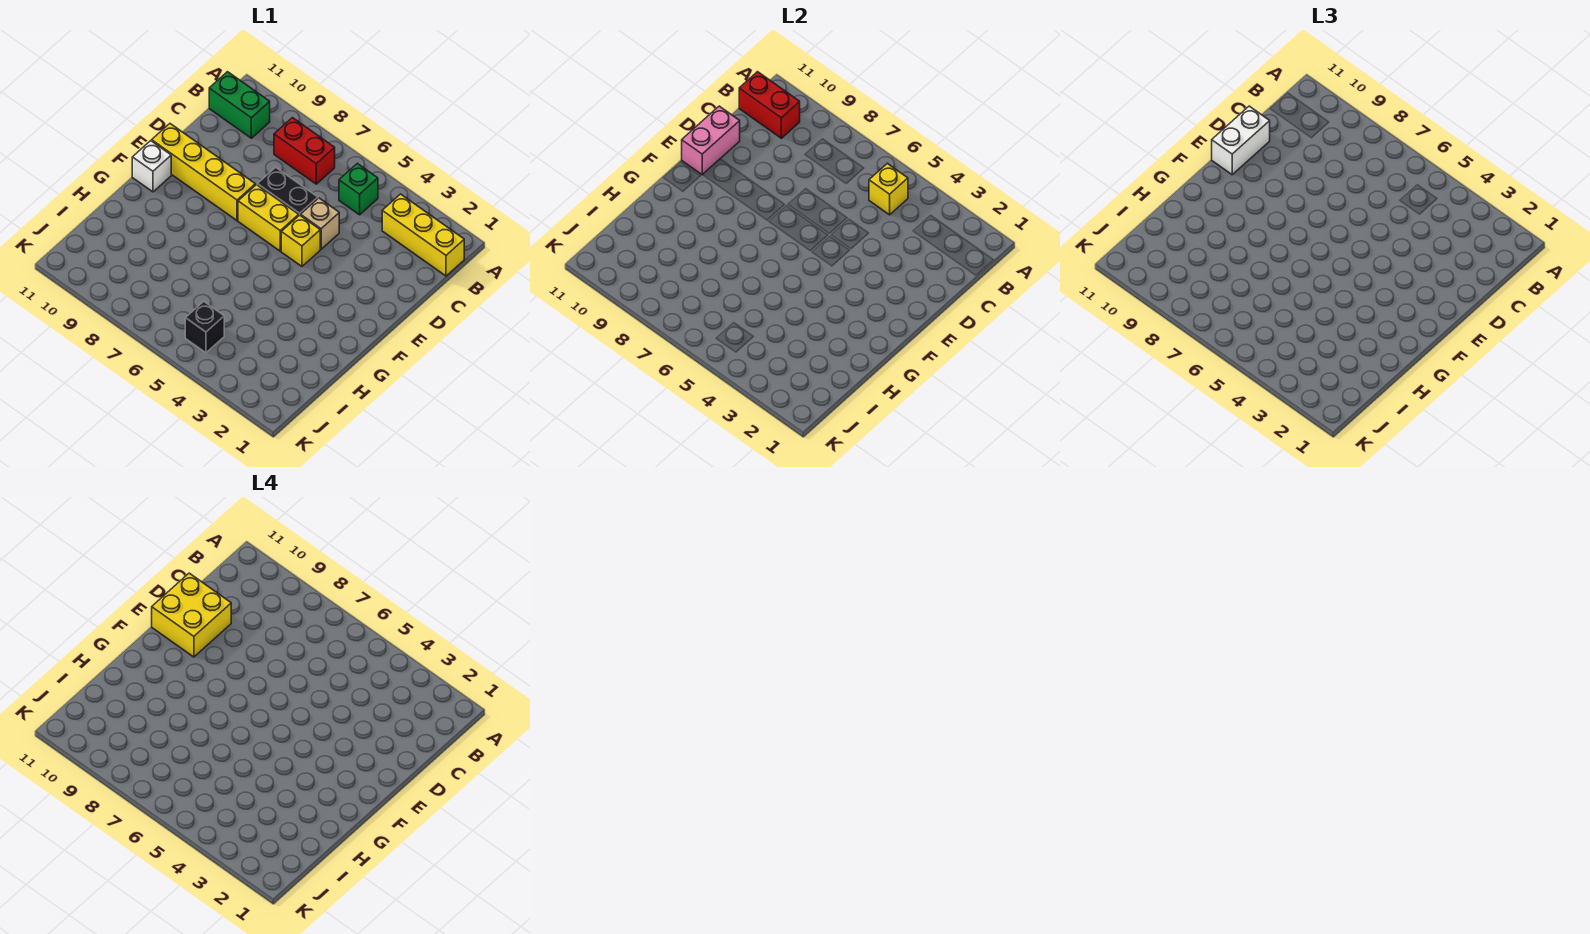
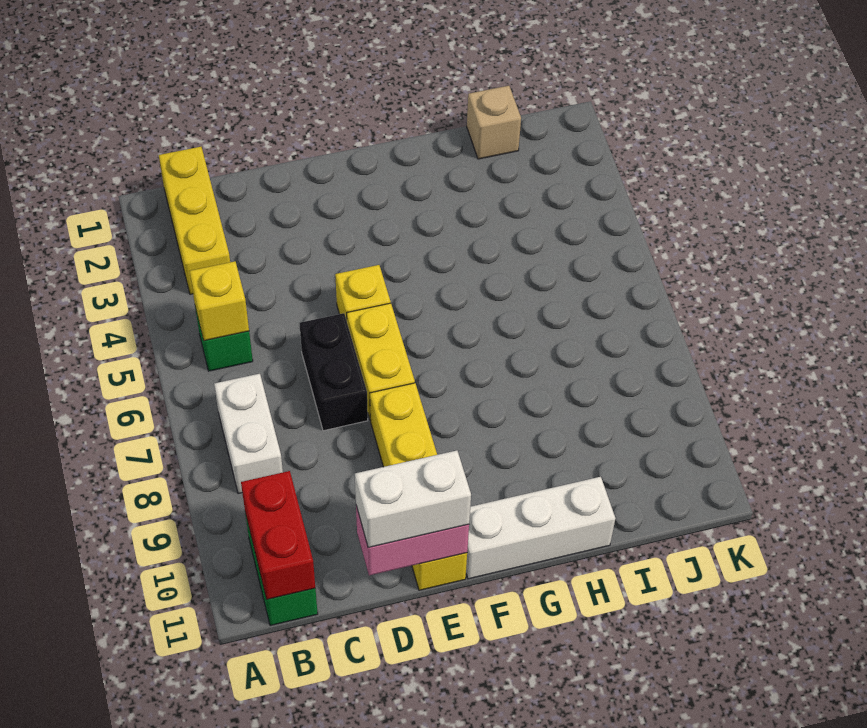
red 1x2 brick [274,118,335,184] -> white 1x2 brick [214,374,283,494]
tan 1x1 brick [301,198,339,249] -> tan 1x1 brick moved to [467,86,521,159]
yellow 2x2 brick [152,573,231,657] -> none
white 1x1 brick [132,141,171,192] -> white 1x3 brick [466,477,615,579]
black 1x1 brick [185,301,224,353] -> none

